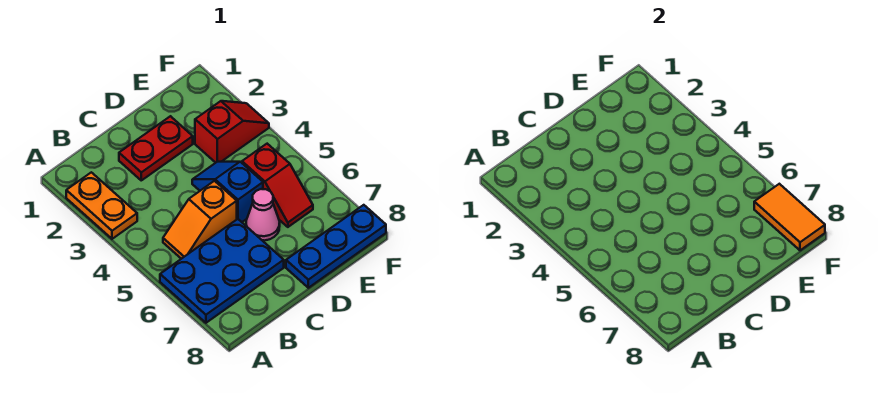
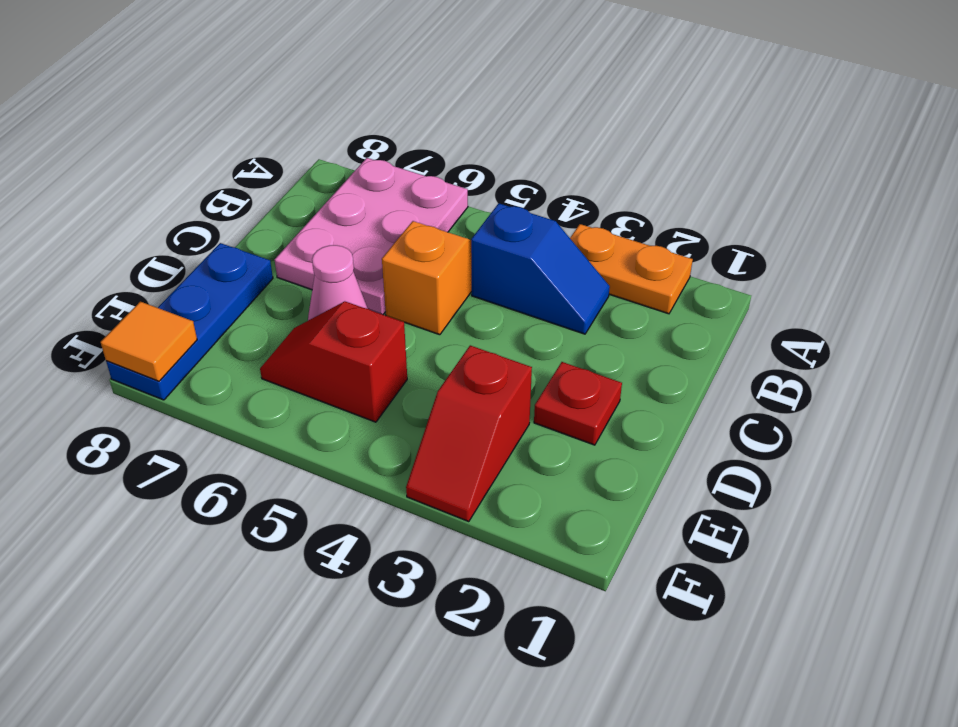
blue 2x3 plate [160,219,284,323] -> pink 2x3 plate [275,158,468,315]
red 1x2 plate [119,116,193,180] -> red 1x1 plate [534,362,622,445]
blue 1x2 slope [192,162,263,222] -> blue 1x2 slope moved to [471,203,610,334]
orange 1x2 tile [754,184,825,250] -> orange 1x1 tile [101,301,197,381]

